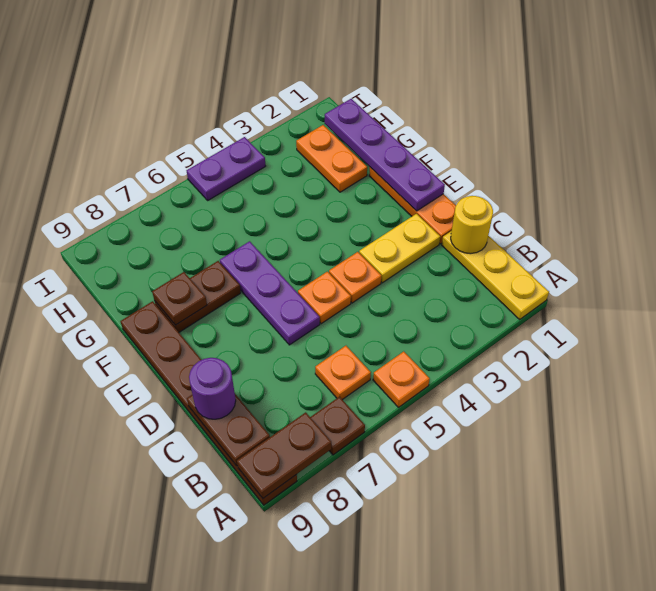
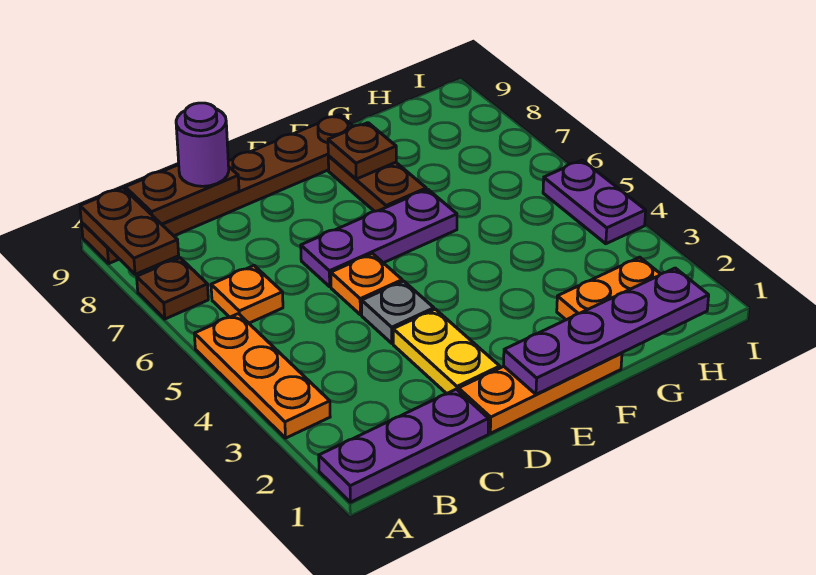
yellow 1x3 plate [442,232,549,319] -> purple 1x3 plate [319,389,489,502]
orange 1x1 plate [373,351,430,407] -> orange 1x3 plate [194,314,330,438]
yellow 1x1 round brick [451,196,493,254] -> none
orange 1x1 plate [329,252,381,303] -> grey 1x1 plate [362,281,434,343]

